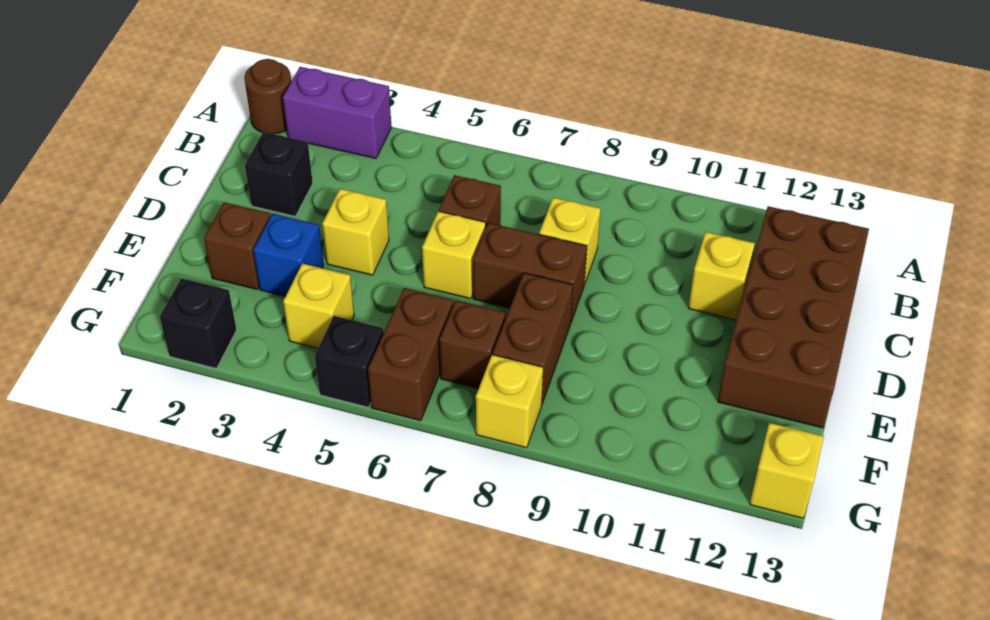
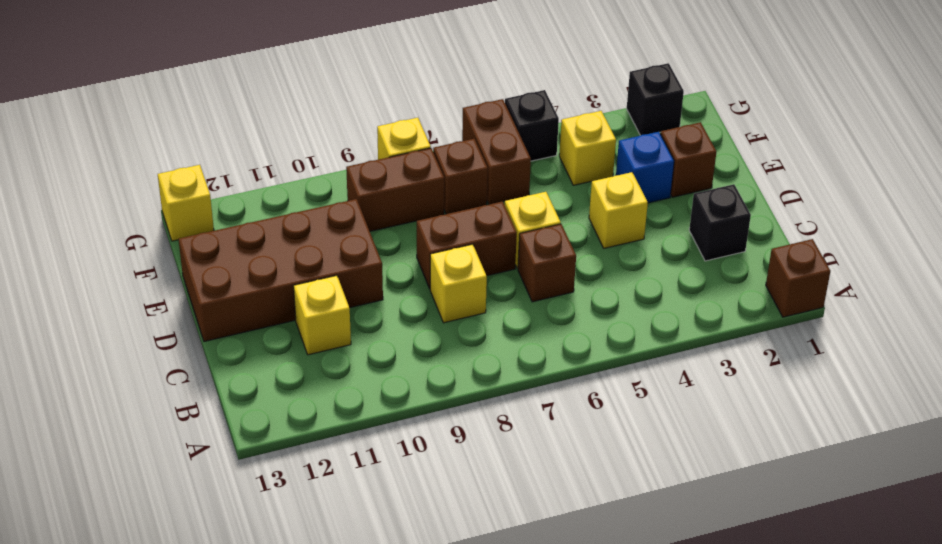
brown 1x1 round brick [244,59,291,134] -> brown 1x1 brick [766,239,830,317]
purple 1x2 brick [283,67,392,159] -> none
brown 2x4 brick [718,206,869,428] -> brown 2x4 brick turned to [178,199,383,341]
brown 1x2 brick [493,273,573,403] -> brown 1x2 brick turned to [346,148,444,231]

